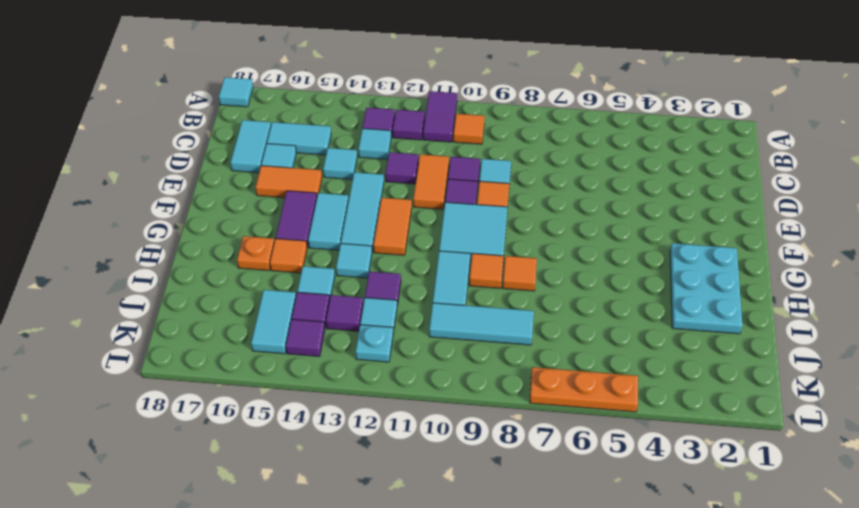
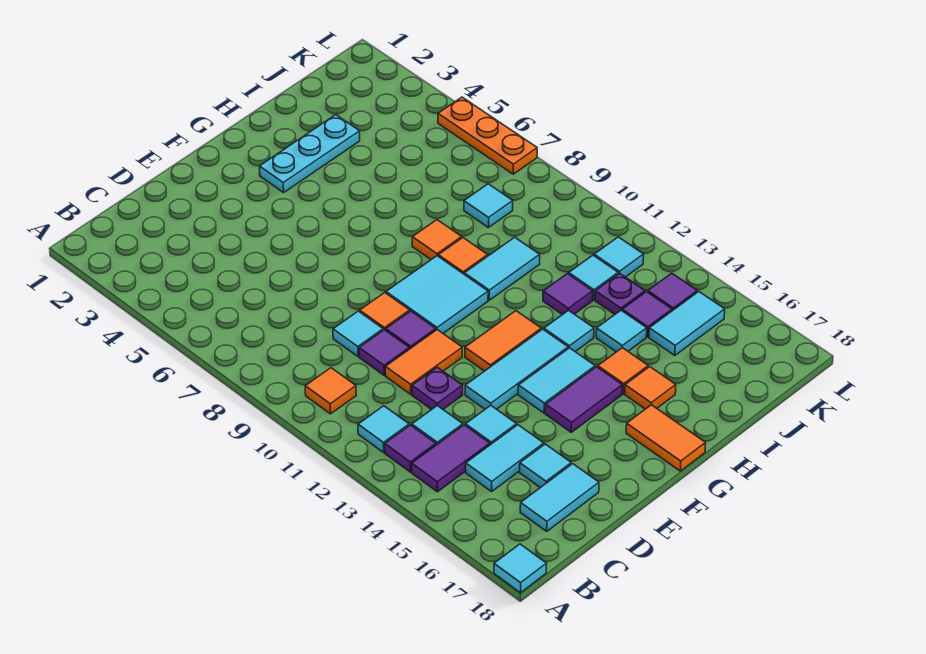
purple 1x2 tile [423,91,457,142] -> purple 1x2 tile moved to [412,425,490,492]
purple 1x1 tile [393,110,425,140] -> cyan 1x1 tile [358,406,409,452]
cyan 1x2 tile [267,122,331,155] -> cyan 1x2 tile turned to [466,425,544,491]
purple 1x1 tile [385,152,418,184] -> purple 1x1 plate [412,367,463,410]
orange 1x2 tile [256,166,322,198] -> orange 1x2 tile moved to [626,405,706,471]
cyan 2x3 plate [670,243,742,334] -> cyan 1x3 plate [260,115,360,192]
orange 1x1 plate [237,236,274,271] -> orange 1x1 tile [625,367,676,409]
cyan 1x3 tile [429,303,534,345] -> cyan 1x1 tile [464,184,513,228]
purple 1x1 tile [326,295,363,331] -> purple 1x1 plate [595,273,645,314]
cyan 1x1 plate [356,325,393,362] -> cyan 1x1 tile [594,237,644,277]

